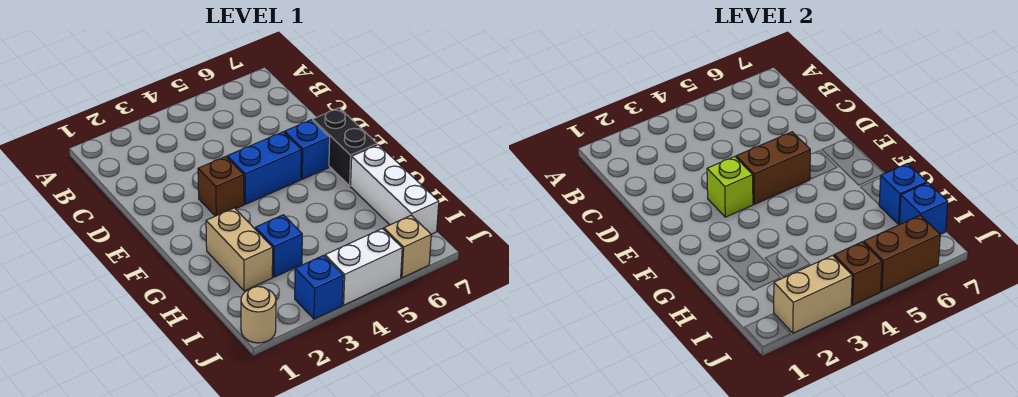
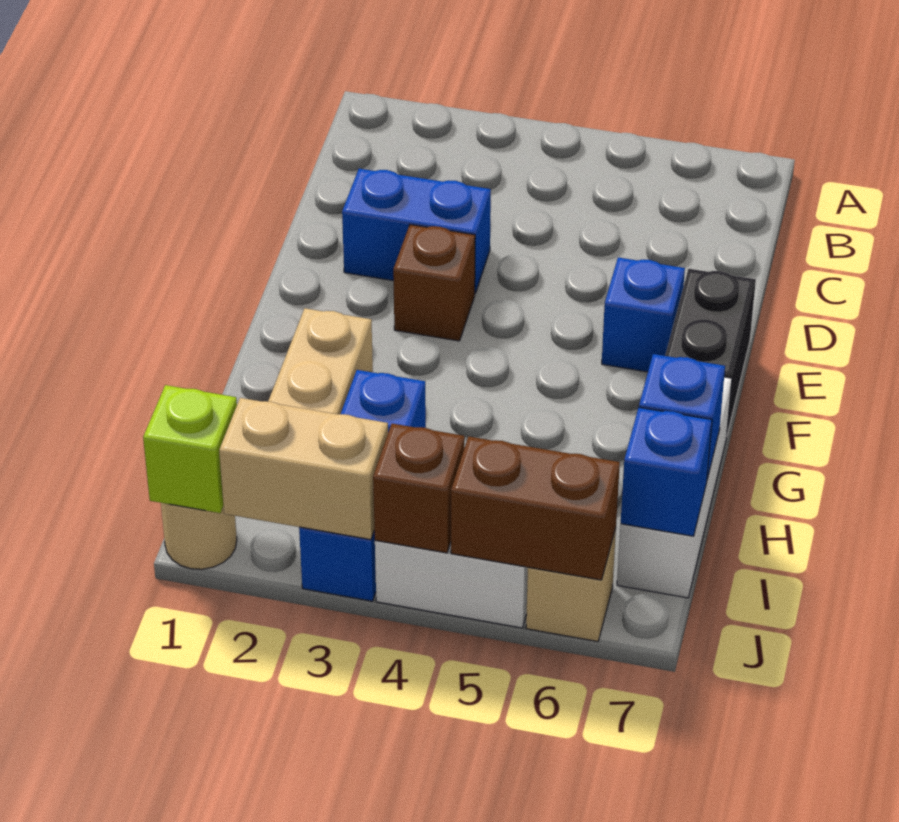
lime 1x1 brick [707,156,753,217] -> lime 1x1 brick moved to [143,385,237,513]
blue 1x2 brick [227,132,301,204] -> blue 1x2 brick moved to [342,169,491,293]
brown 1x2 brick [736,132,810,204] -> none

